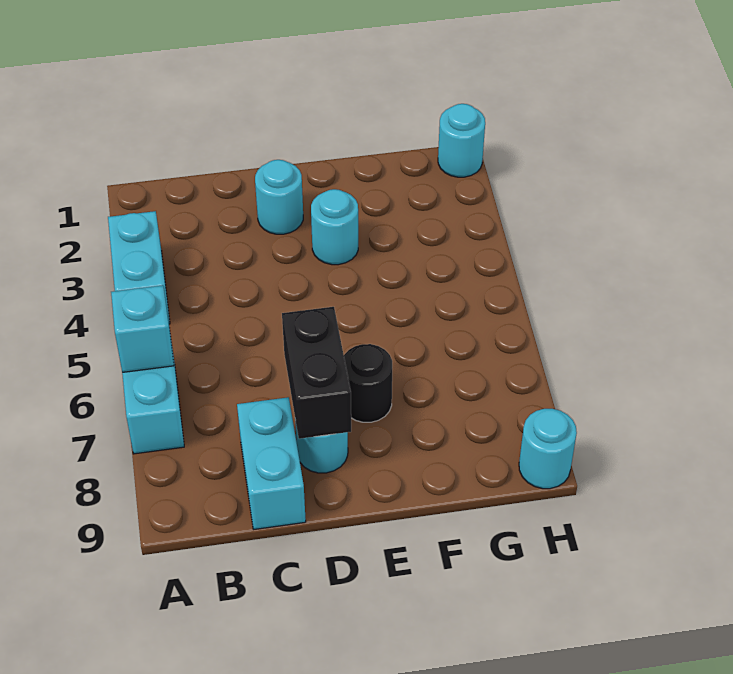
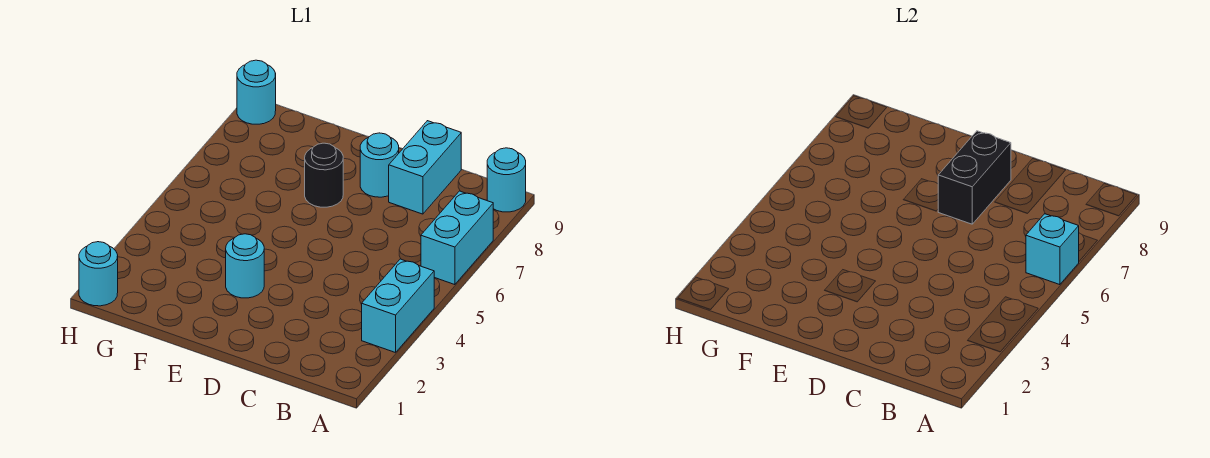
cyan 1x1 round brick [255,160,303,234] -> cyan 1x1 round brick moved to [487,148,526,212]

